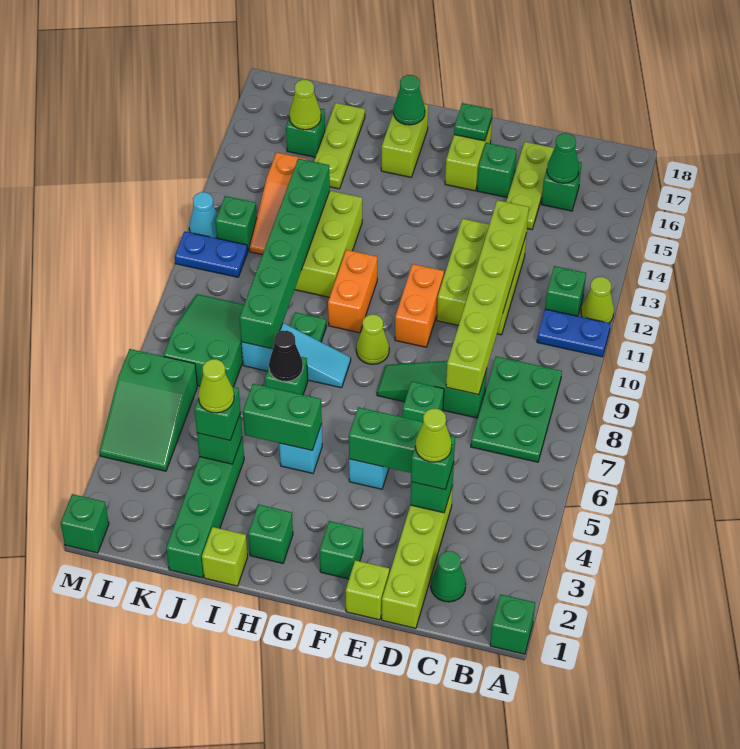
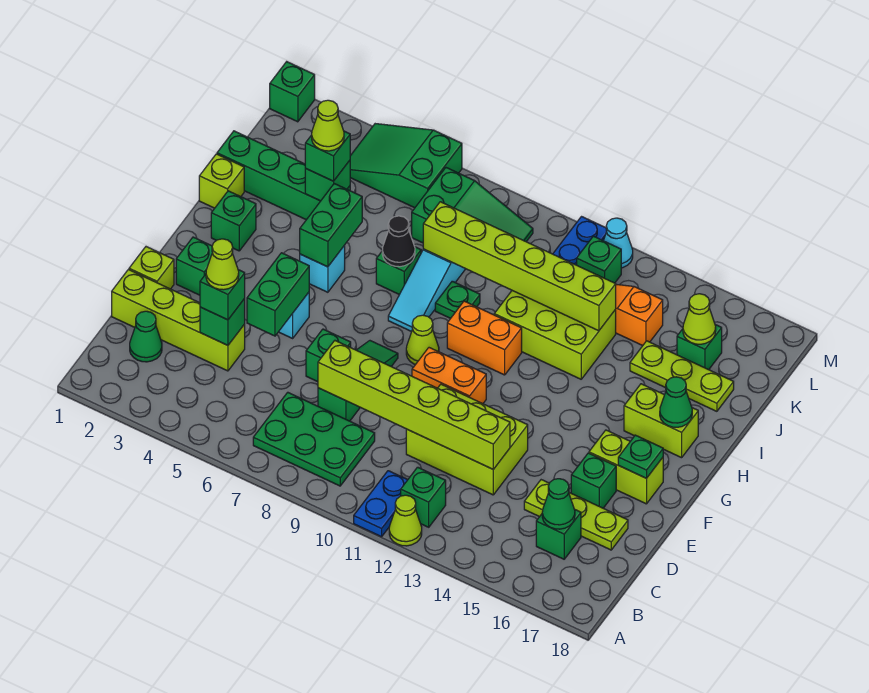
green 1x1 brick [490,595,535,654] -> none
green 1x6 brick [240,159,330,349] -> lime 1x6 brick [423,202,616,331]

